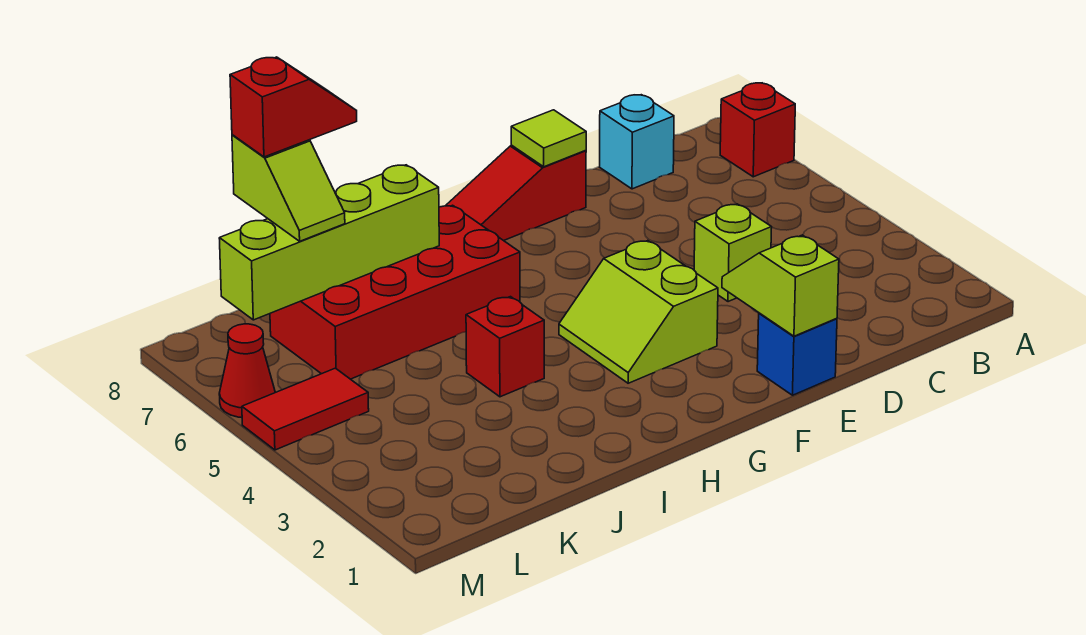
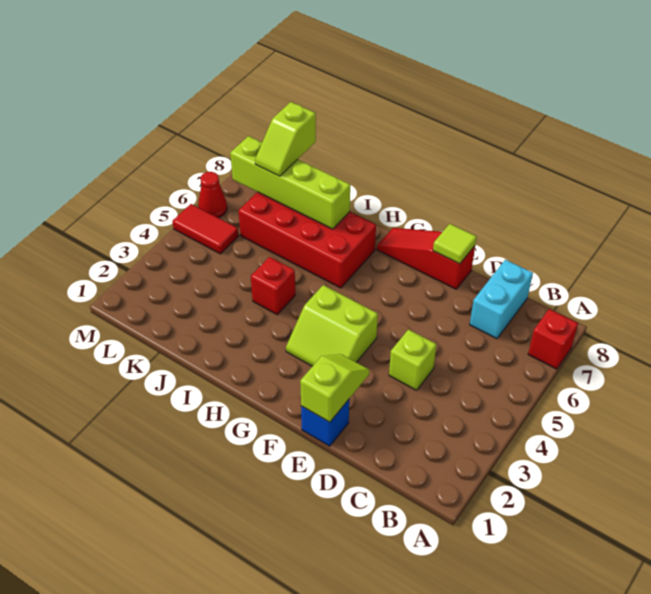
cyan 1x1 brick [600,95,674,189] -> cyan 1x2 brick [470,260,533,339]
lime 2x2 slope [559,241,718,383] -> lime 2x2 slope turned to [286,285,378,366]
red 1x2 slope [230,57,357,157] -> none

